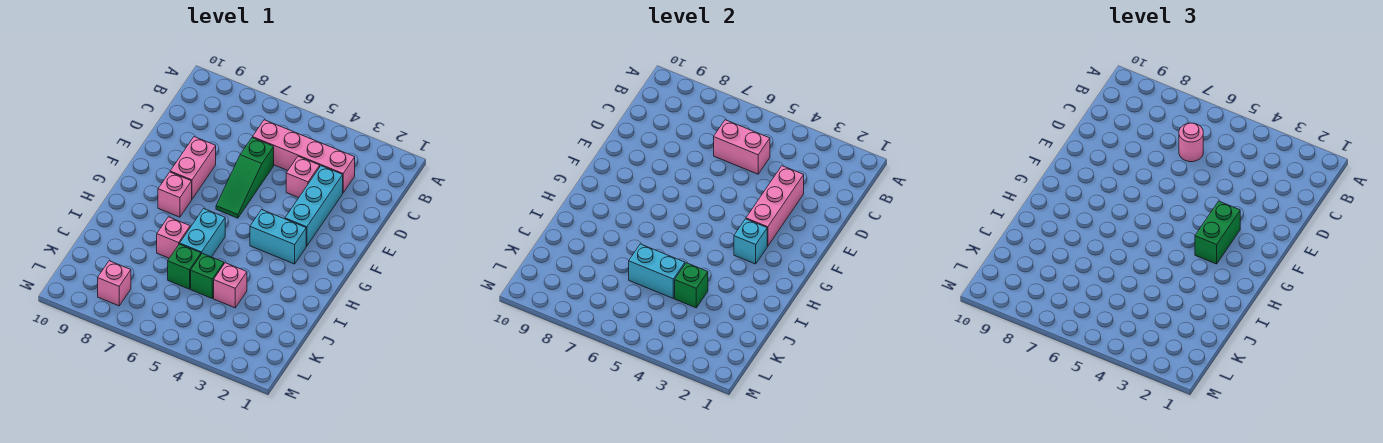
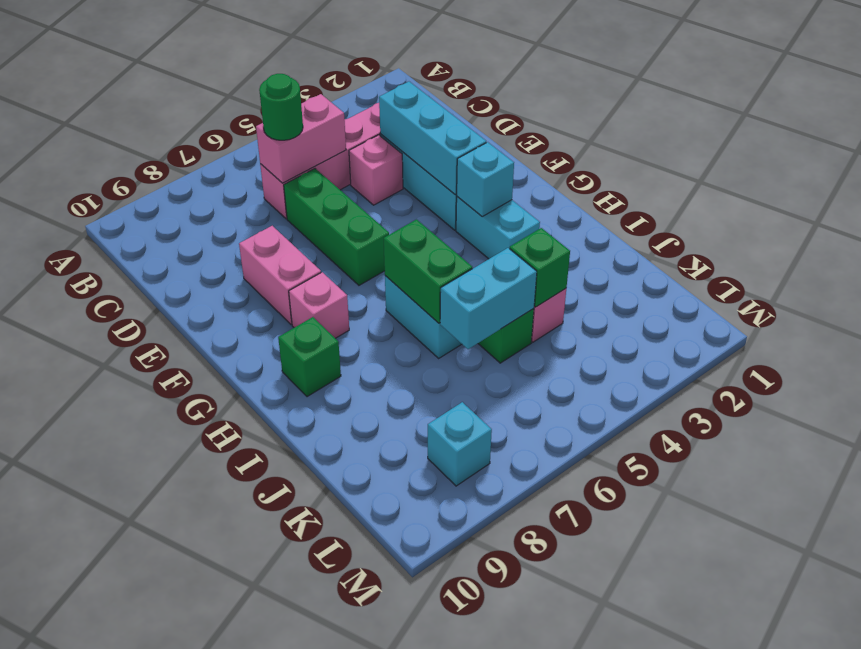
pink 1x1 round brick [1179,123,1203,162] -> green 1x1 round brick [259,74,303,140]
pink 1x3 brick [746,166,804,246] -> cyan 1x3 brick [379,82,486,195]
green 1x3 slope [216,138,274,218] -> green 1x3 brick [284,169,389,285]
green 1x2 brick [1195,201,1240,264] -> green 1x2 brick moved to [384,219,472,323]
cyan 1x2 brick [250,210,306,264] -> cyan 1x2 brick turned to [456,197,540,259]
pink 1x1 brick [157,217,190,258] -> none
green 1x1 brick [168,244,201,289] -> green 1x1 brick moved to [278,317,341,397]
pink 1x1 brick [98,261,131,306] -> cyan 1x1 brick [428,402,492,486]

